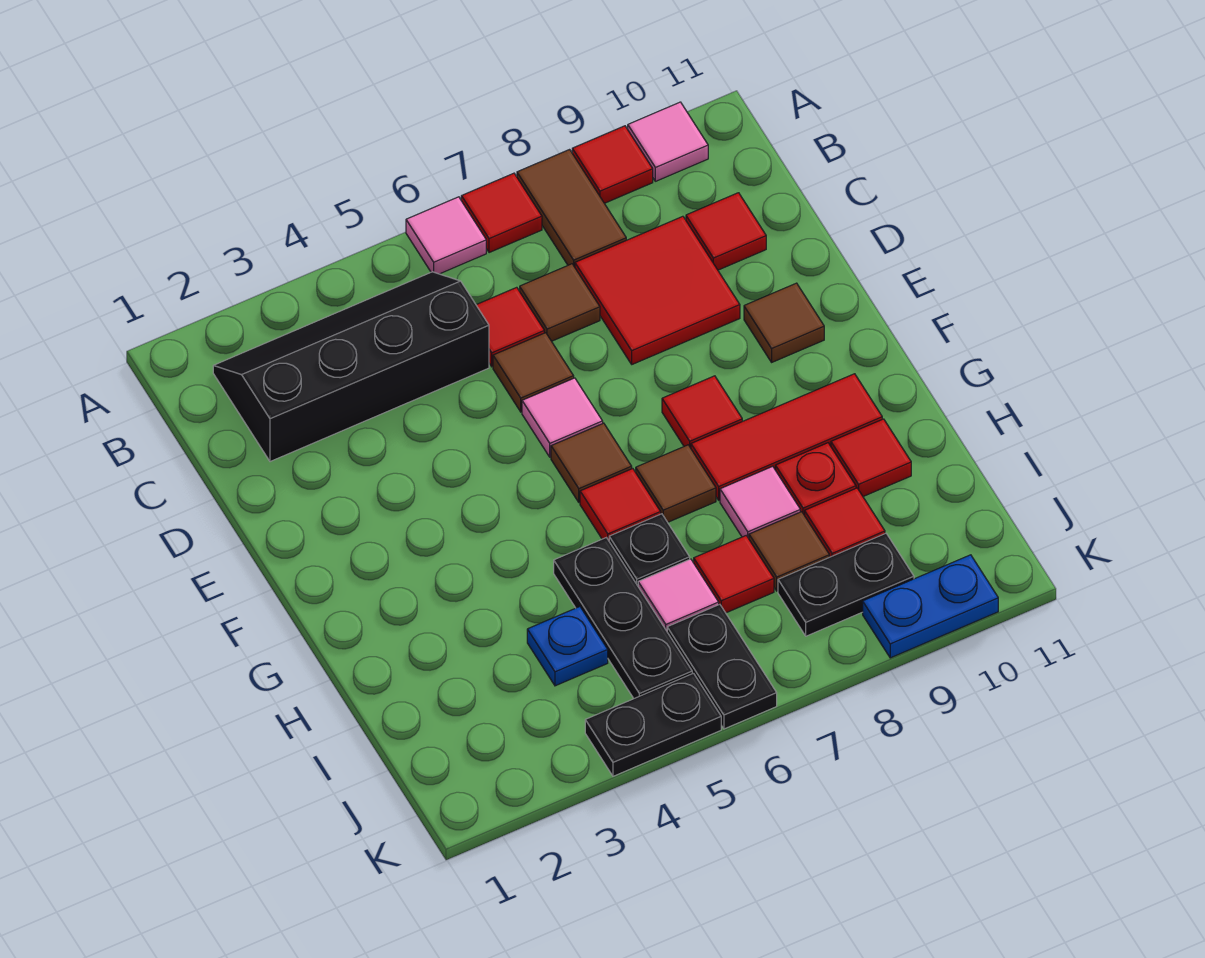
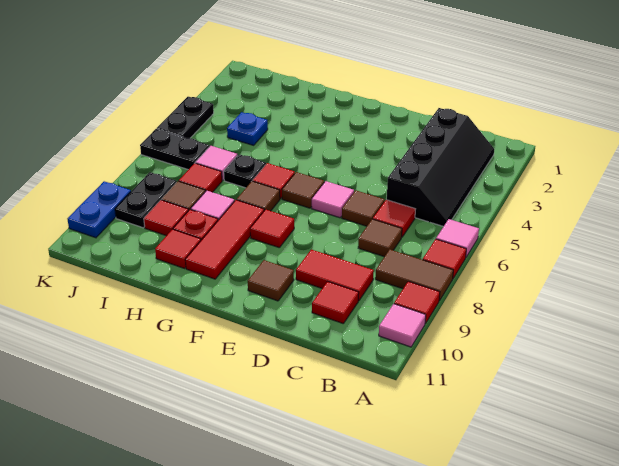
red 2x2 tile [575,216,740,364] -> red 1x2 tile [296,250,374,301]
black 1x3 plate [554,538,692,698] -> none

